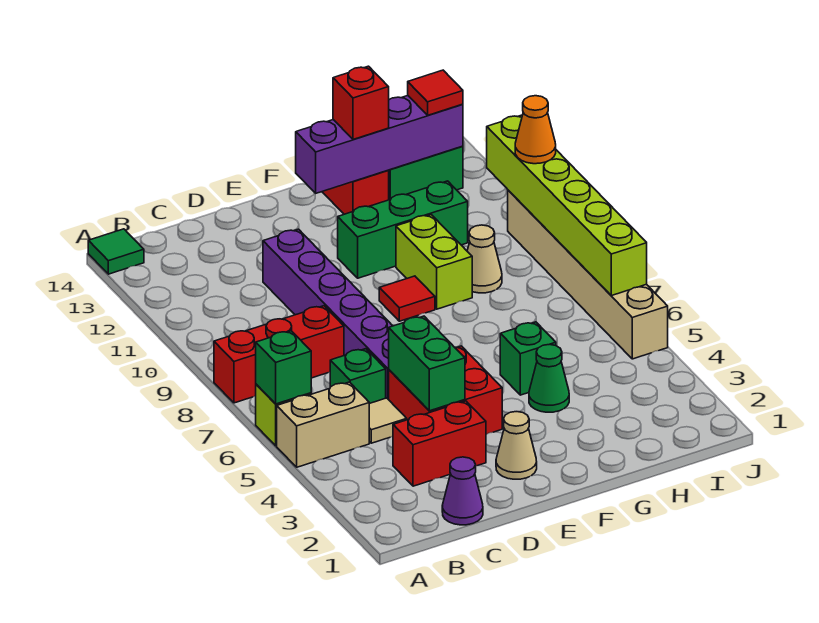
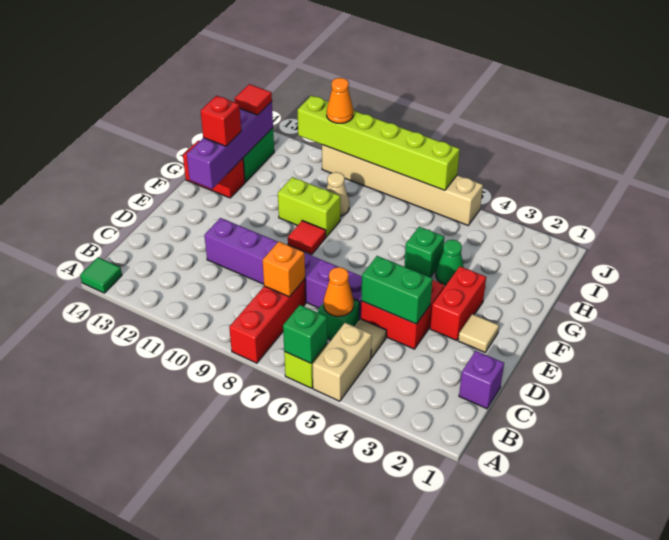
purple 1x1 cone [442,457,483,525] -> purple 1x1 brick [459,351,504,409]
red 1x2 brick [393,401,486,486] -> red 1x2 brick moved to [430,267,486,341]
none -> orange 1x1 cone [324,267,354,316]
none -> orange 1x1 brick [263,242,305,297]
tan 1x1 cone [496,412,537,479] -> tan 1x1 tile [458,314,499,352]
green 1x3 brick [338,181,468,278] -> none

